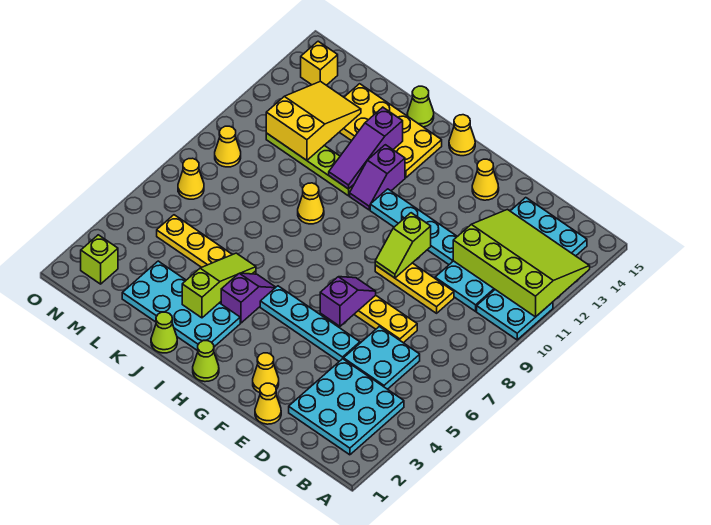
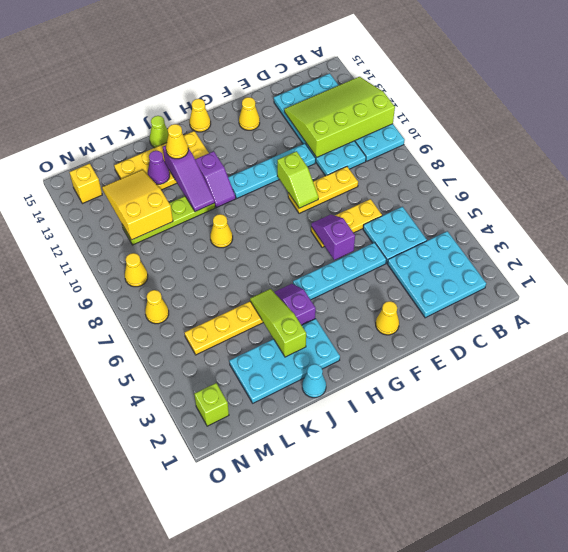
yellow 1x1 cone [255,383,281,424] -> yellow 1x1 cone moved to [166,124,188,159]
lime 1x1 cone [193,341,219,382] -> none
lime 1x1 cone [151,312,177,353] -> cyan 1x1 cone [302,364,326,398]
none -> purple 1x1 cone [148,151,170,184]

